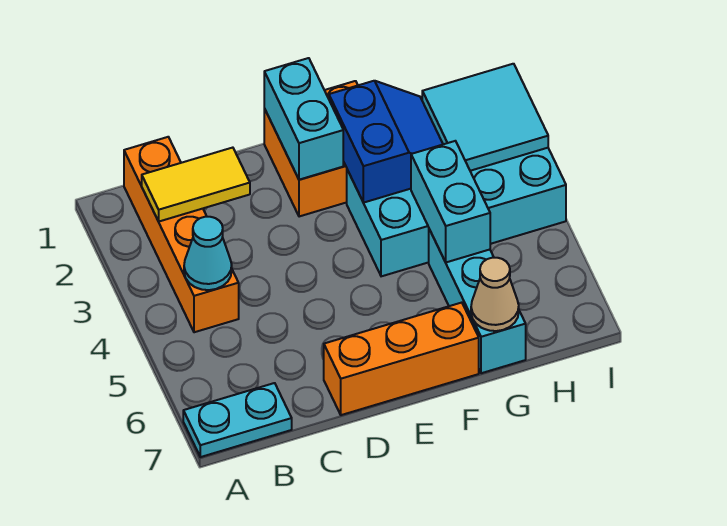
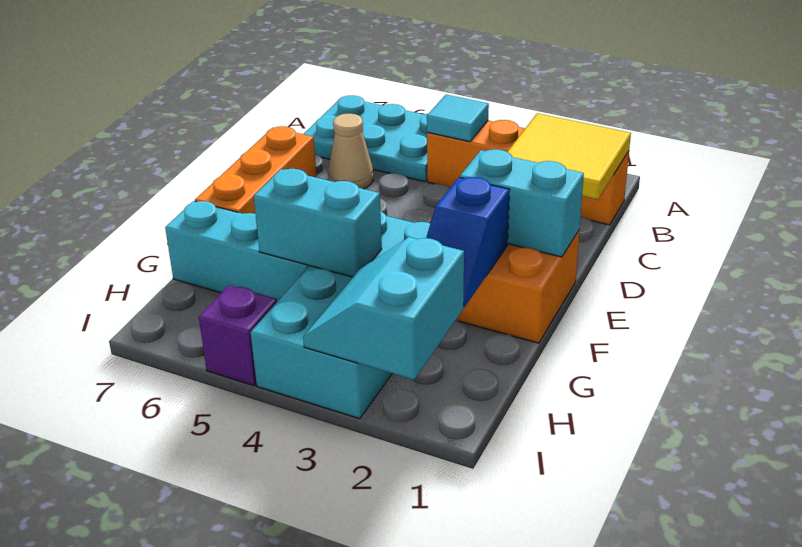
cyan 1x2 plate [183,383,292,457] -> cyan 2x3 plate [304,95,428,182]
yellow 1x2 tile [142,148,250,221] -> yellow 2x2 tile [508,114,631,200]
cyan 1x1 cone [184,217,232,290] -> cyan 1x1 tile [427,95,489,142]
blue 2x2 slope [329,81,443,203] -> blue 1x2 slope [426,177,510,307]
tan 1x1 cone [471,258,519,331] -> tan 1x1 cone moved to [328,114,373,189]
cyan 2x2 tile [422,64,548,171] -> cyan 2x2 slope [303,237,464,380]
none -> purple 1x1 brick [199,285,277,386]

